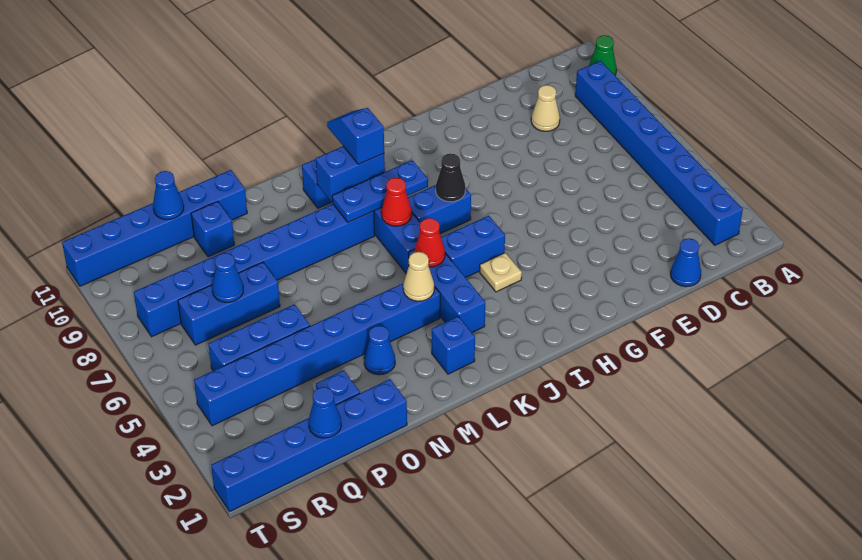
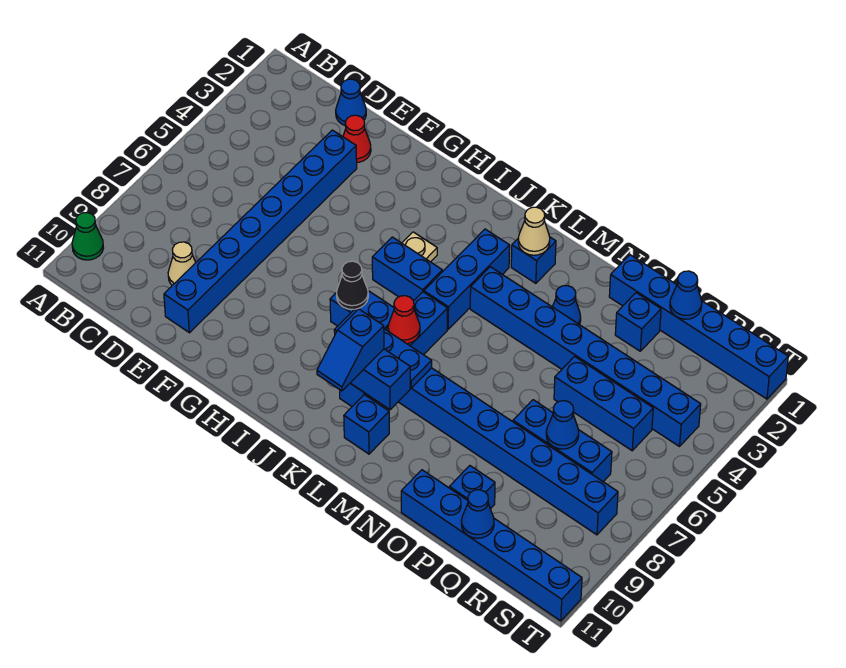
blue 1x8 brick [575,61,743,245] -> blue 1x8 brick moved to [164,130,357,333]
red 1x1 cone [414,218,445,267] -> red 1x1 cone moved to [343,115,371,162]
tan 1x1 cone [403,252,434,301] -> tan 1x1 cone moved to [518,207,550,255]

